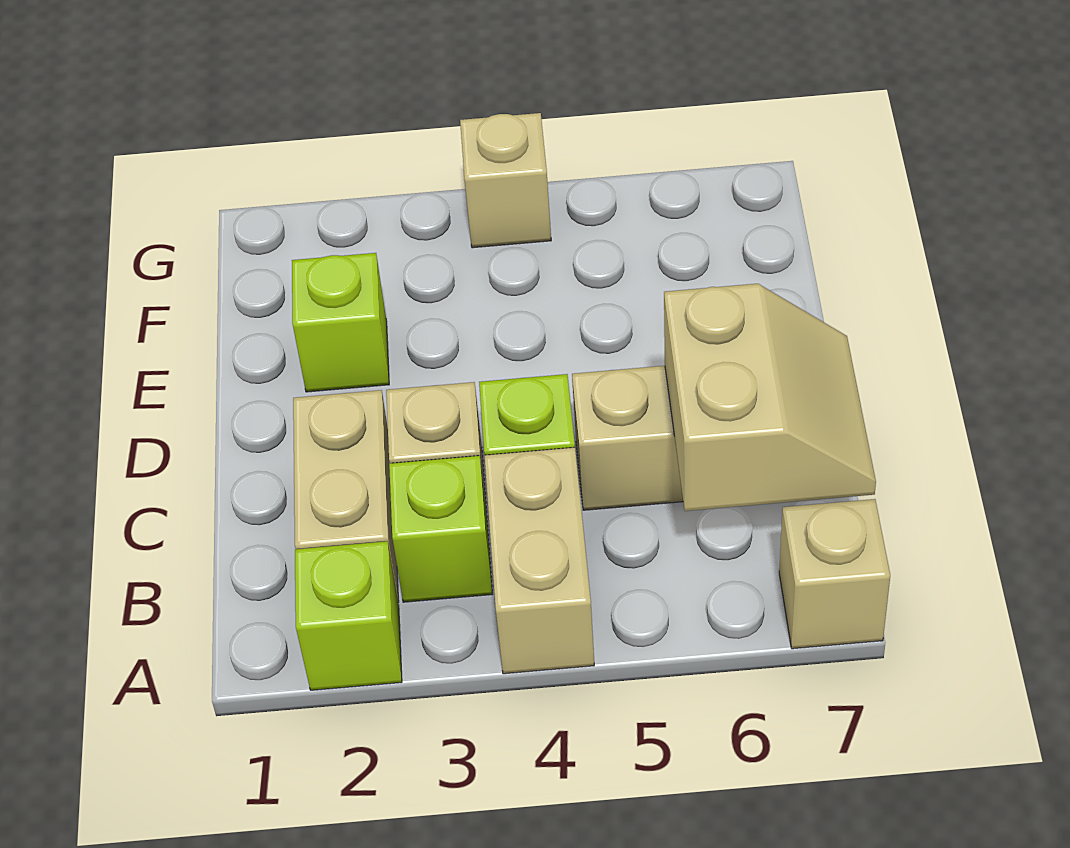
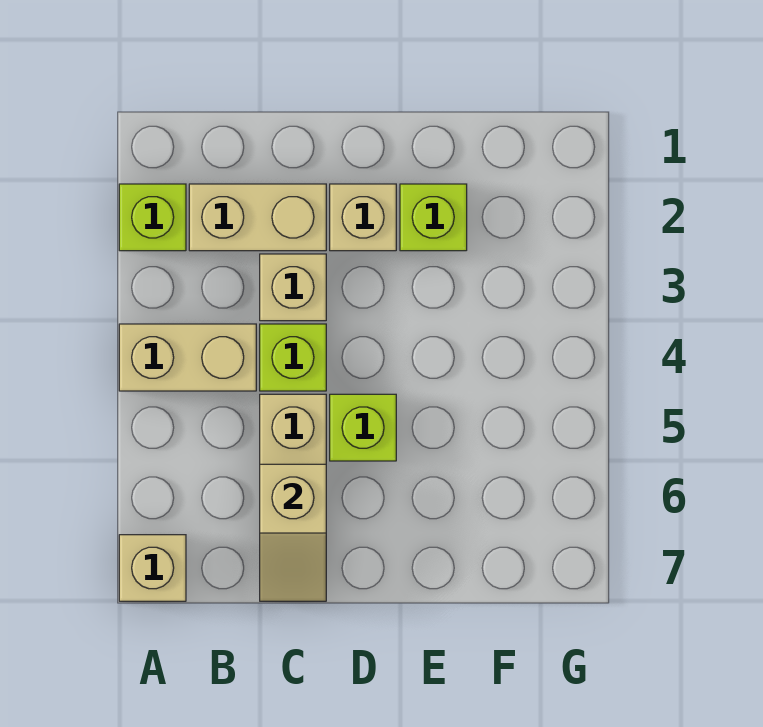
lime 1x1 brick [389,456,492,602] -> lime 1x1 brick moved to [330,394,396,461]
tan 2x2 slope [664,284,876,511] -> tan 1x2 slope [260,464,326,601]
tan 1x1 brick [460,113,551,248] -> tan 1x1 brick moved to [330,184,396,251]

